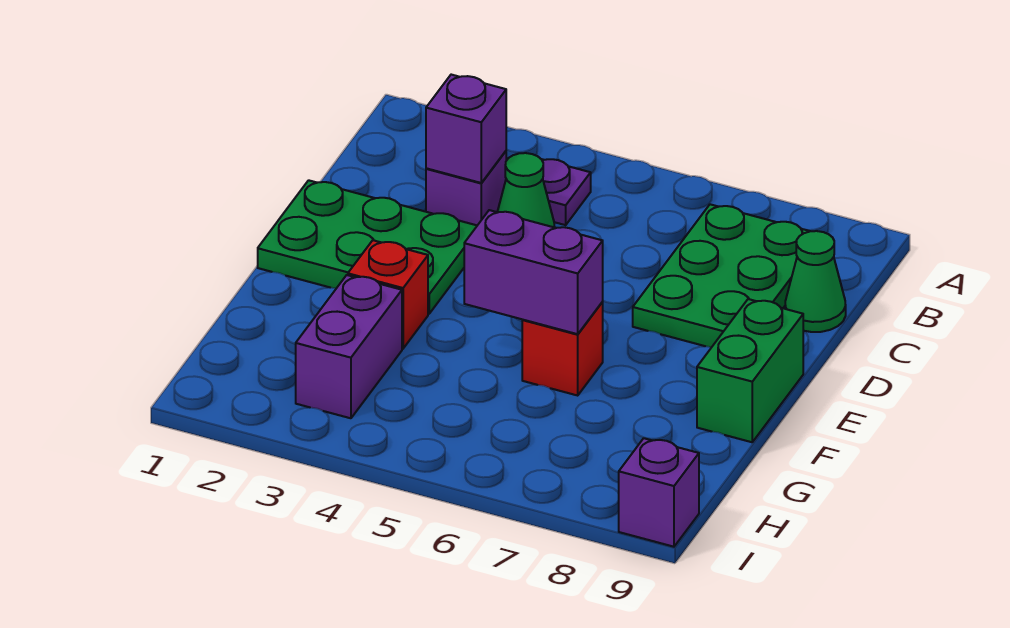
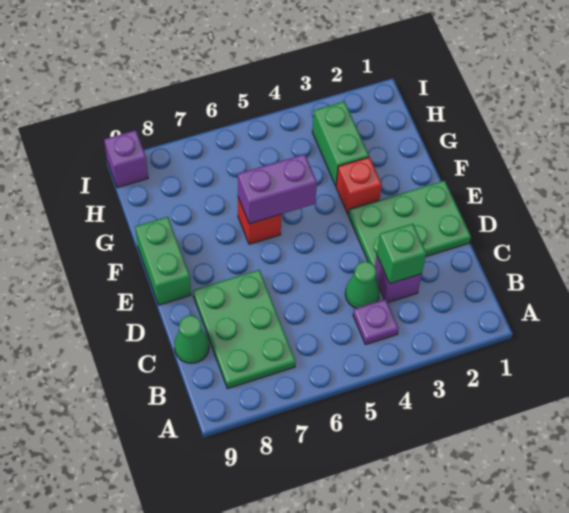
purple 1x1 brick [426,75,506,183] -> green 1x1 brick [377,224,426,284]
purple 1x2 brick [296,275,402,418] -> green 1x2 brick [312,101,369,186]

